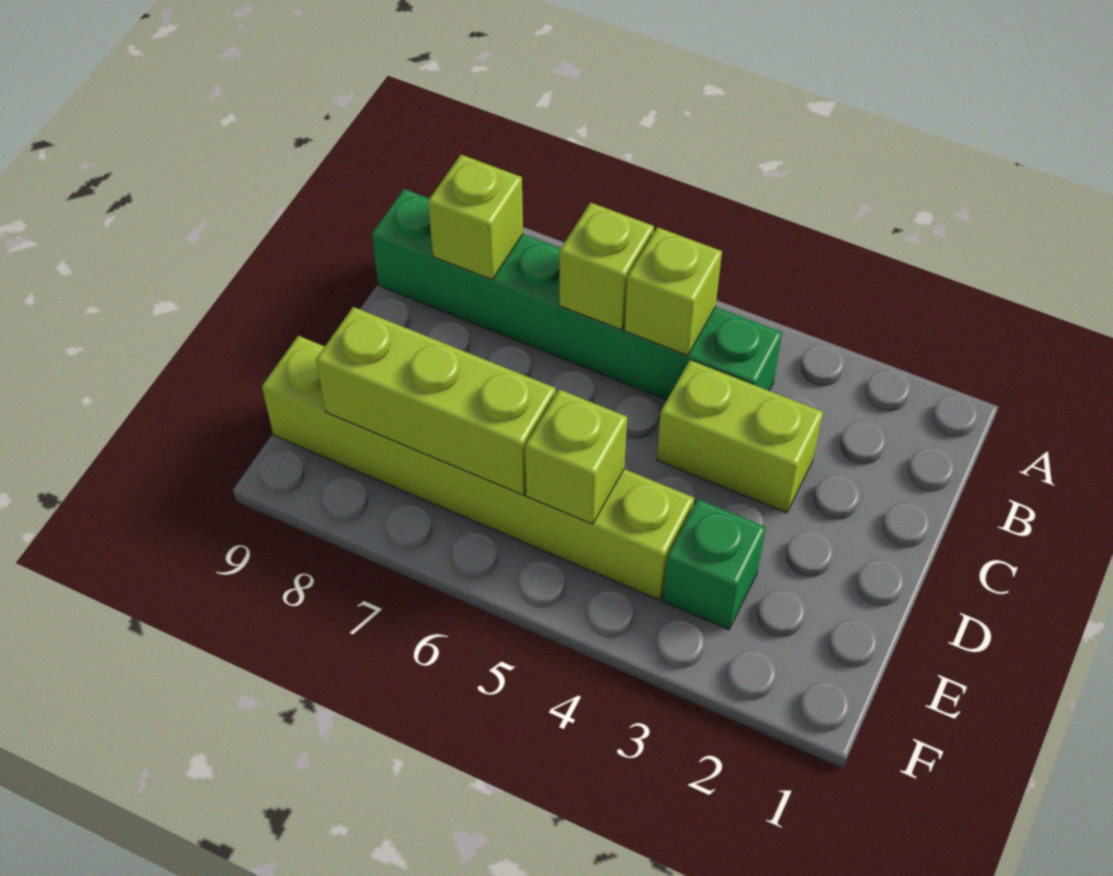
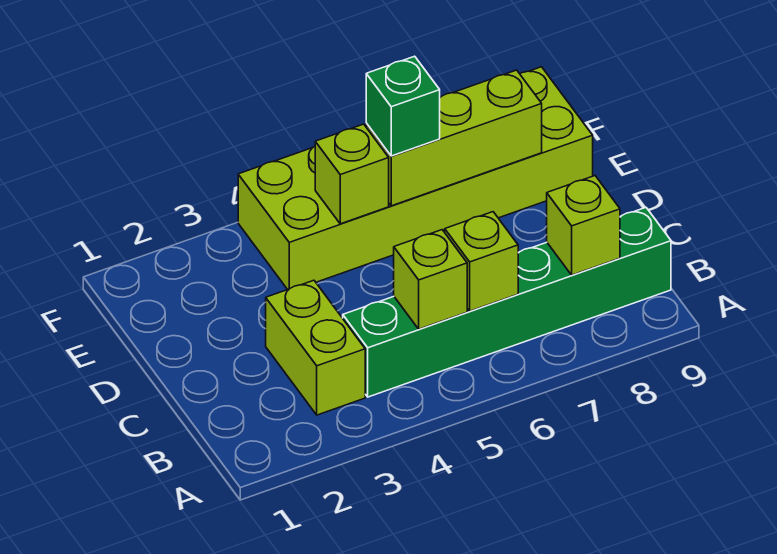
lime 1x2 brick [657,360,823,513] -> lime 1x2 brick turned to [266,280,365,415]
green 1x1 brick [663,499,766,630] -> green 1x1 brick moved to [366,56,440,156]
lime 1x6 brick [262,336,694,600] -> lime 2x6 brick [238,67,593,290]

